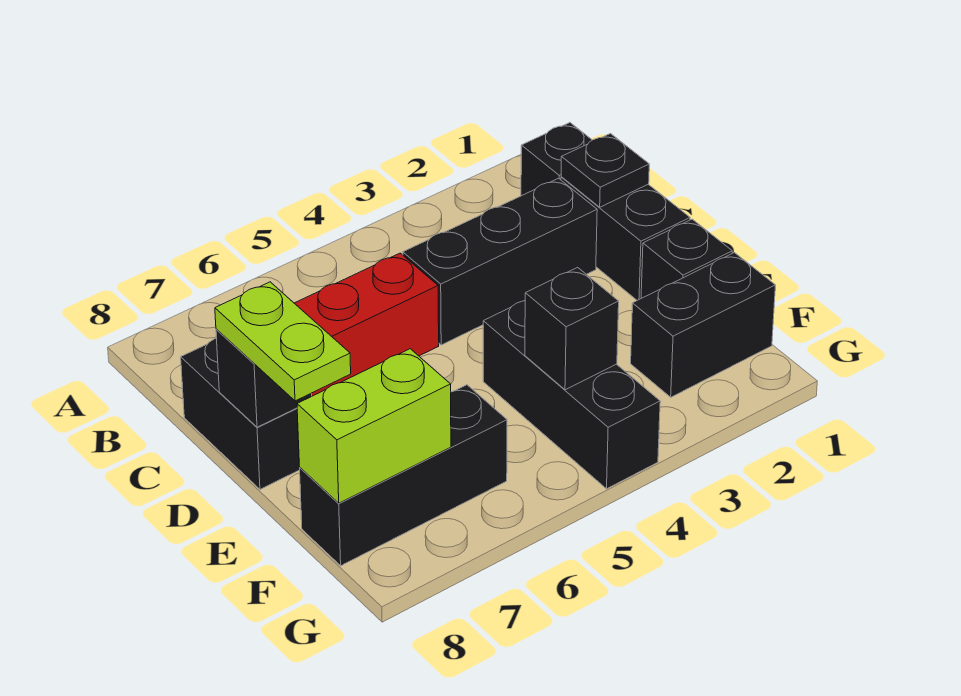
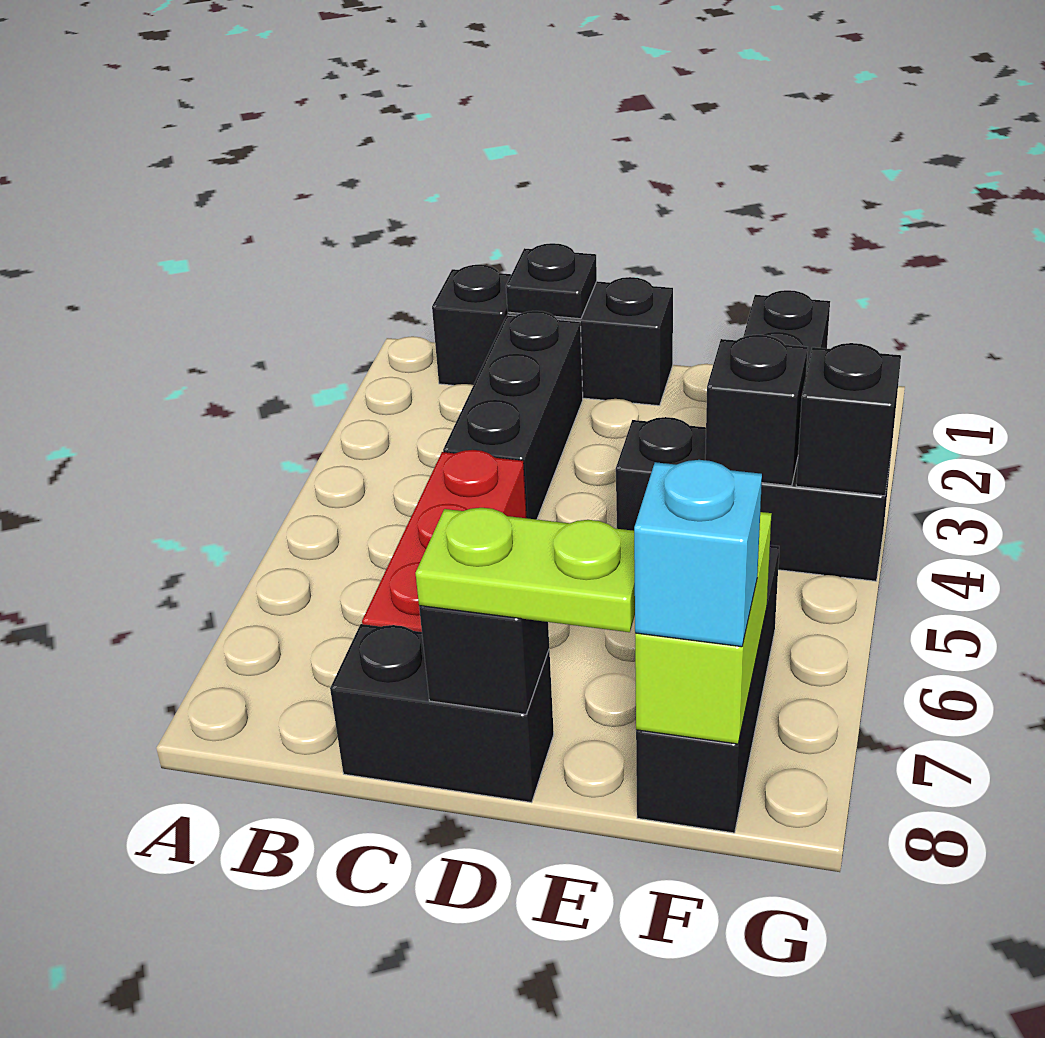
black 1x1 brick [641,219,732,298] -> black 1x1 brick moved to [796,343,901,496]
none -> cyan 1x1 brick [634,460,762,647]

